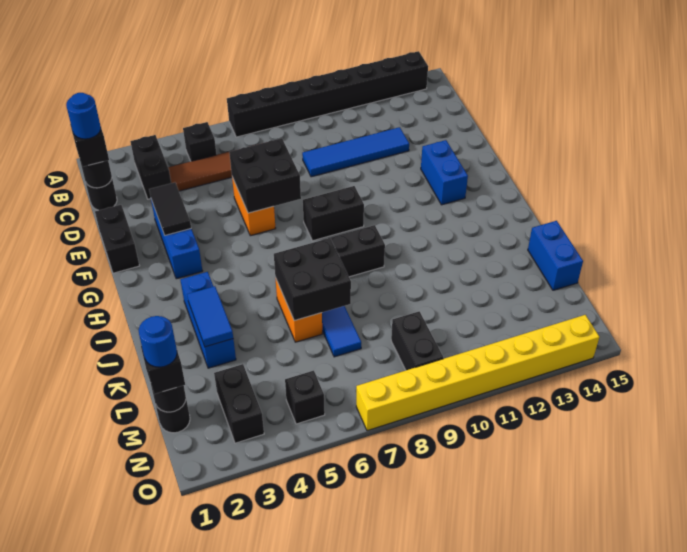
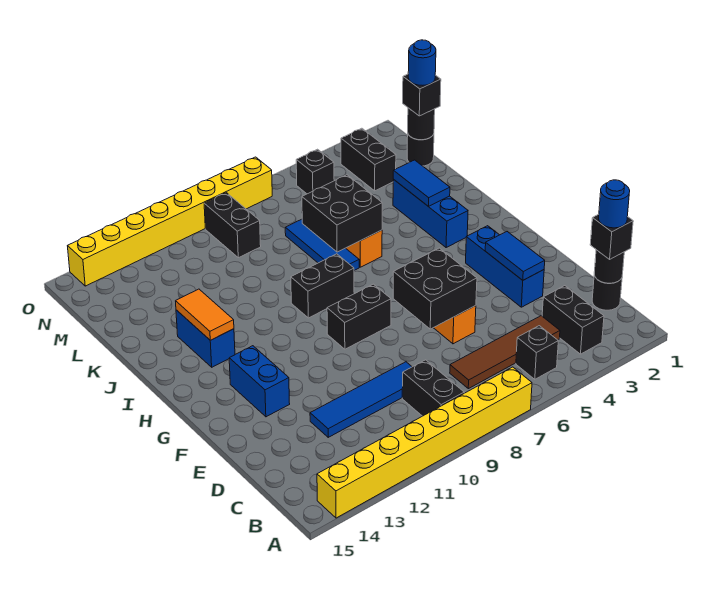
black 1x8 brick [227,51,428,137] -> yellow 1x8 brick [317,367,532,518]
black 1x2 brick [95,205,139,273] -> black 1x2 brick moved to [402,360,464,416]
black 1x2 tile [149,182,191,235] -> blue 1x2 tile [485,232,545,280]
none -> orange 1x2 tile [176,289,234,340]
blue 1x2 brick [528,221,583,290] -> blue 1x2 brick moved to [176,310,235,367]

